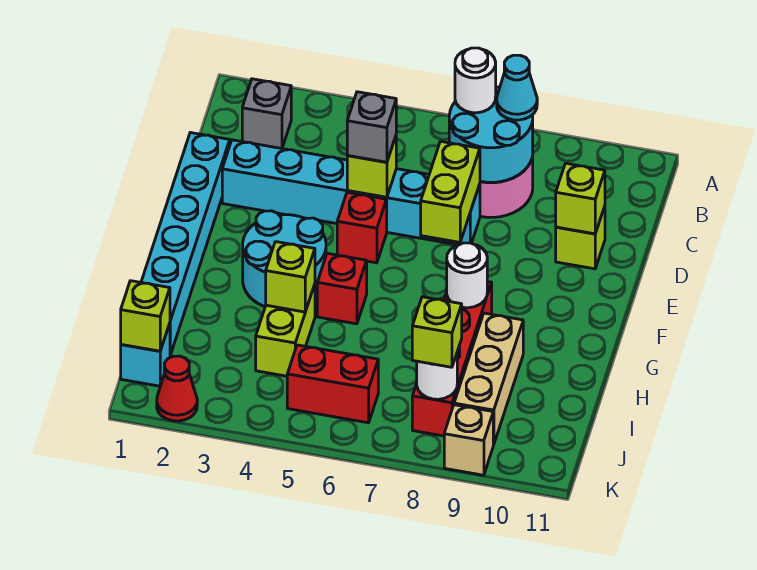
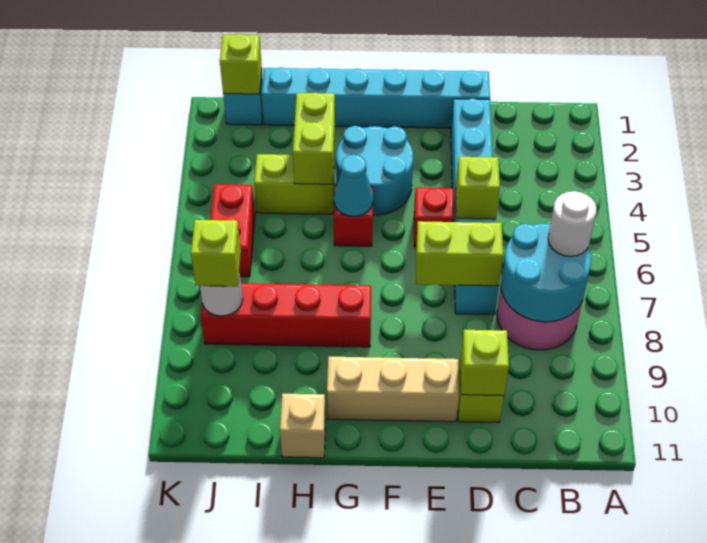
grey 1x1 brick [242,79,291,149] -> none
cyan 1x1 cone [497,55,537,120] -> cyan 1x1 cone moved to [334,155,373,216]
grey 1x1 brick [347,92,396,162] -> none
white 1x1 round brick [447,243,487,308] -> none
lime 1x1 brick [266,242,315,312] -> lime 1x2 brick [293,93,335,184]
tan 1x3 brick [454,313,523,445] -> tan 1x3 brick moved to [327,357,459,422]
red 1x1 cone [157,356,197,421] -> none
tan 1x1 brick [444,405,493,475] -> tan 1x1 brick moved to [280,394,326,458]

